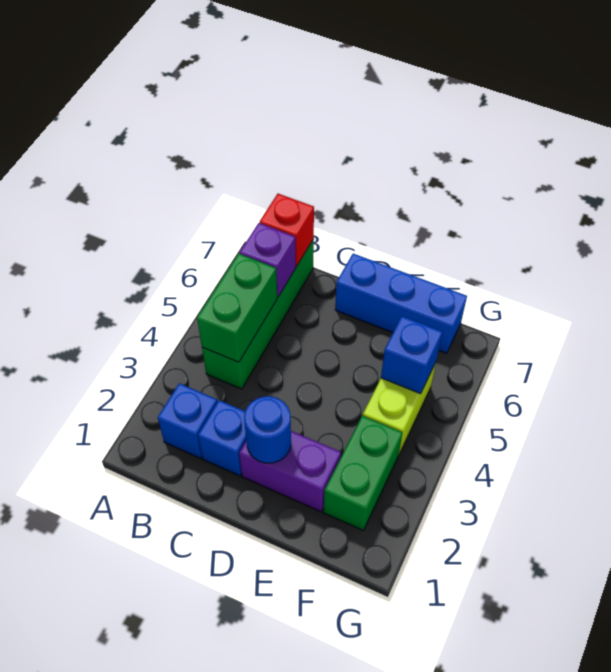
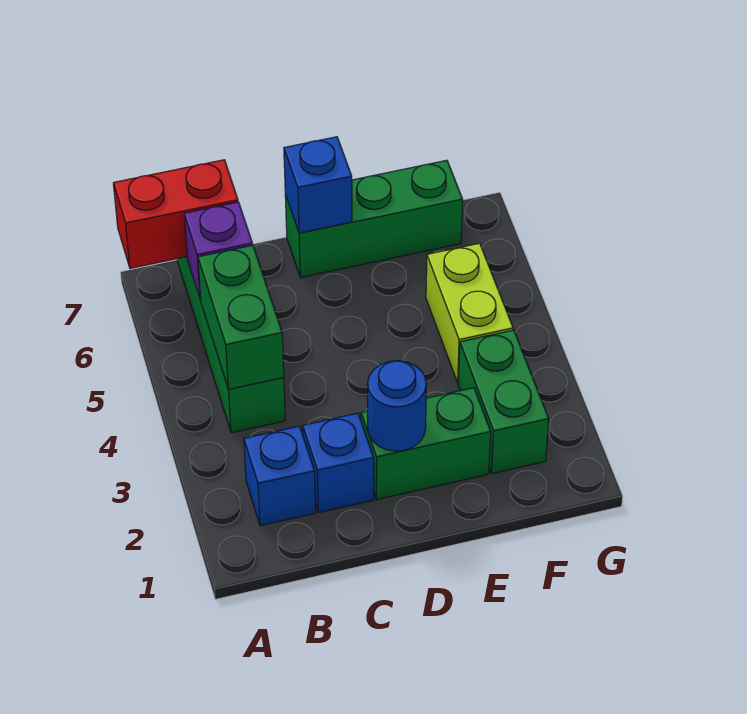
red 1x1 brick [260,194,314,266] -> red 1x2 brick [113,160,238,268]
purple 1x2 brick [239,431,341,512] -> green 1x2 brick [361,388,491,499]
blue 1x3 brick [335,254,467,353] -> green 1x3 brick [285,160,463,277]
blue 1x1 brick [381,316,442,394] -> blue 1x1 brick moved to [284,137,352,233]

